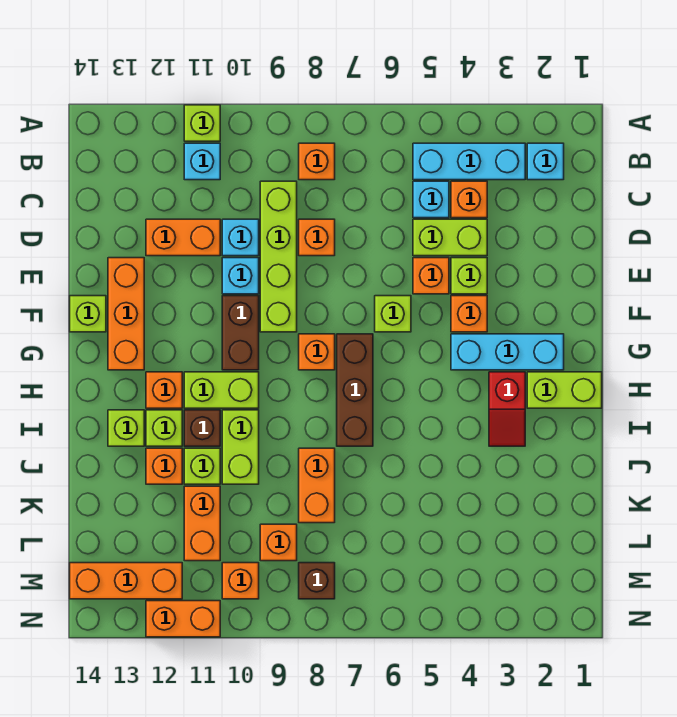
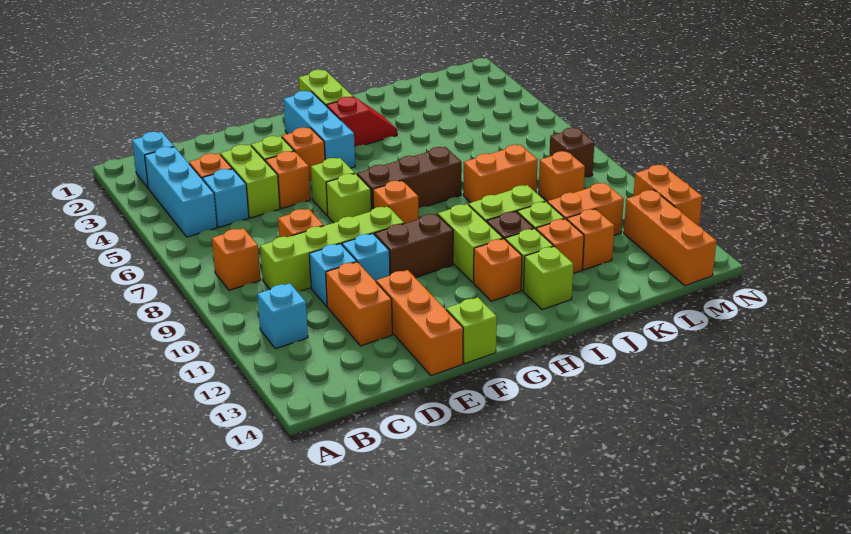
lime 1x1 brick [184,105,220,141] -> lime 1x1 brick moved to [326,174,371,223]
orange 1x3 brick [108,258,144,370] -> orange 1x3 brick turned to [376,270,463,376]
orange 1x1 brick [222,563,259,599] -> orange 1x1 brick moved to [567,209,614,270]

